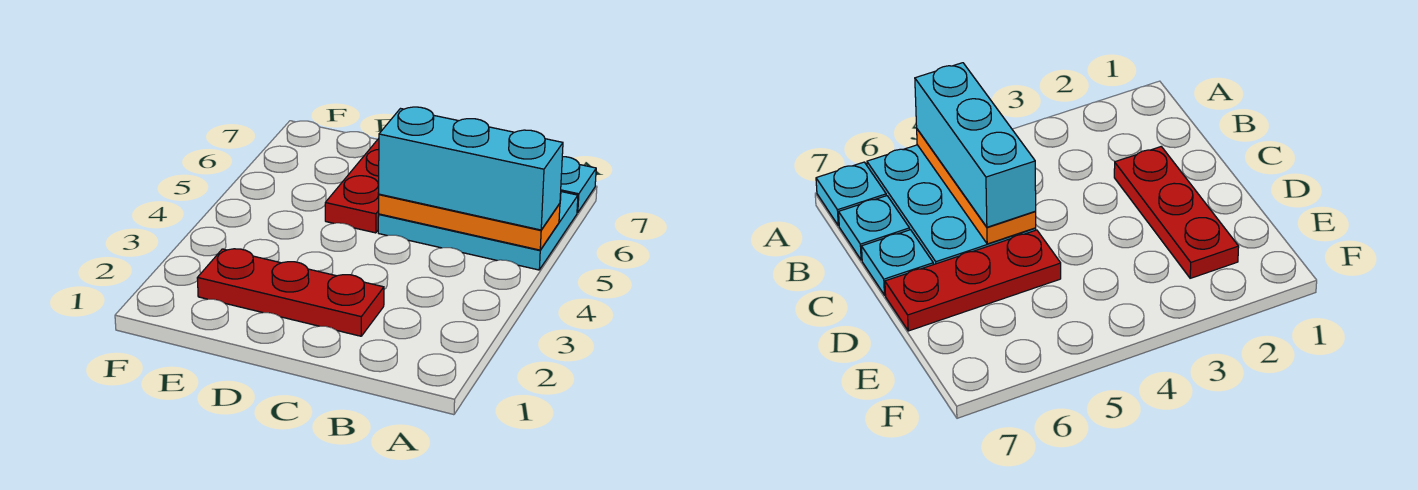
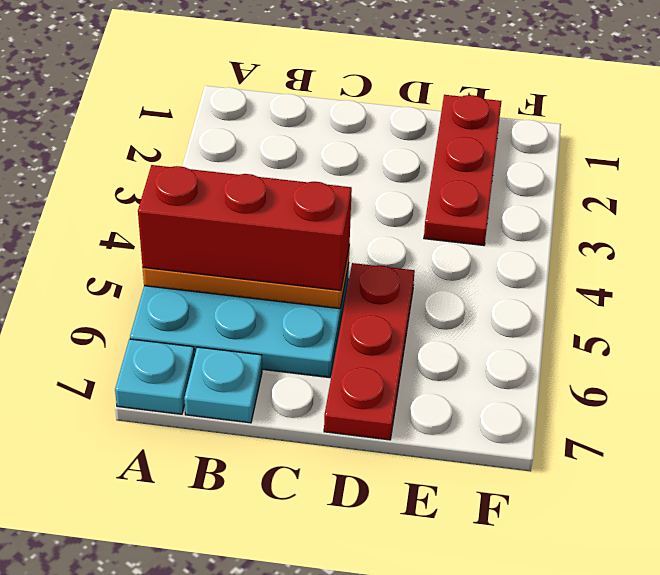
cyan 1x3 brick [379,107,563,230] -> red 1x3 brick [138,165,352,290]
red 1x3 plate [197,249,384,336] -> red 1x3 plate turned to [424,95,501,245]
cyan 1x1 plate [862,230,933,295] -> none

